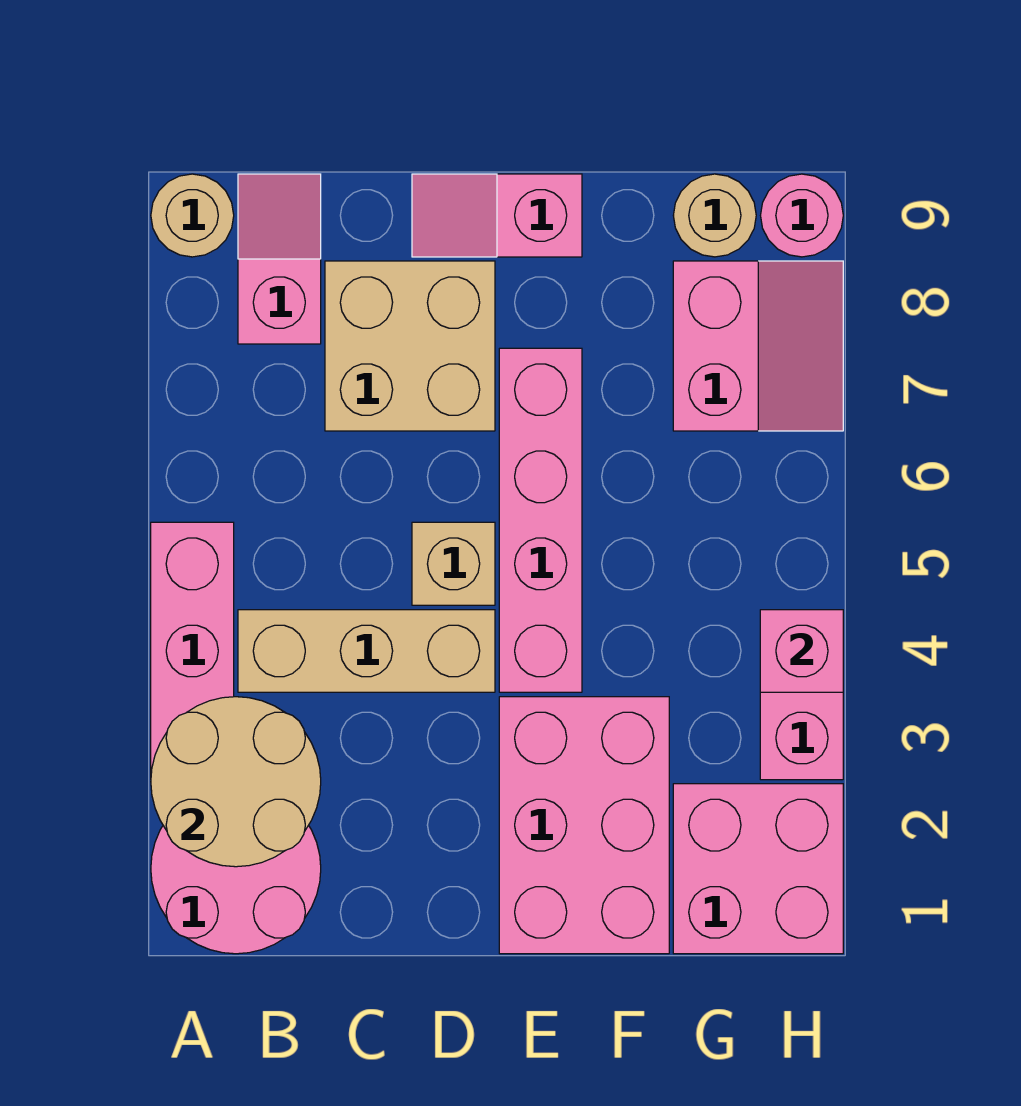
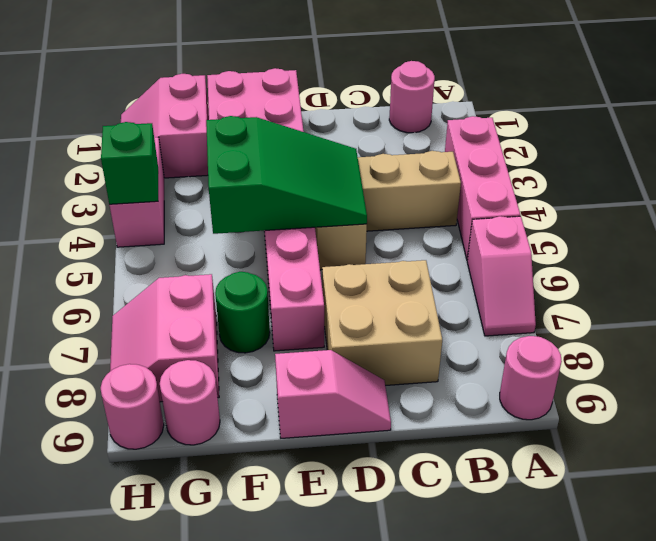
pink 2x2 round brick [151,825,321,954] -> pink 1x1 round brick [389,61,435,133]
tan 2x2 round brick [151,697,321,867] -> none
tan 1x1 round brick [151,174,234,257] -> pink 1x1 round brick [500,336,562,420]
pink 1x2 slope [238,174,321,344] -> pink 1x2 slope moved to [467,216,536,336]
none -> green 2x3 slope [206,116,367,234]
none -> green 1x1 round brick [215,272,270,353]
pink 2x2 brick [673,784,843,954] -> pink 2x2 slope [121,74,209,178]
tan 1x1 round brick [673,174,756,257] -> pink 1x1 round brick [160,360,220,445]
pink 1x1 brick [760,610,843,692] -> green 1x1 brick [101,122,158,204]

